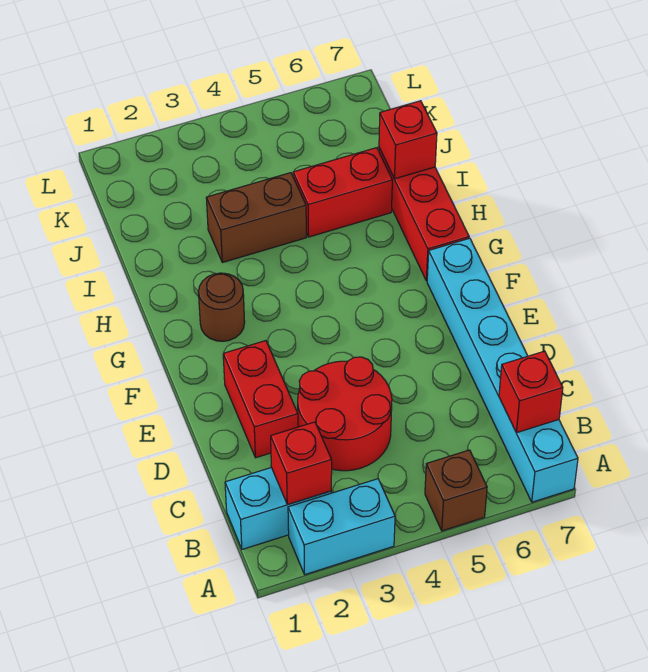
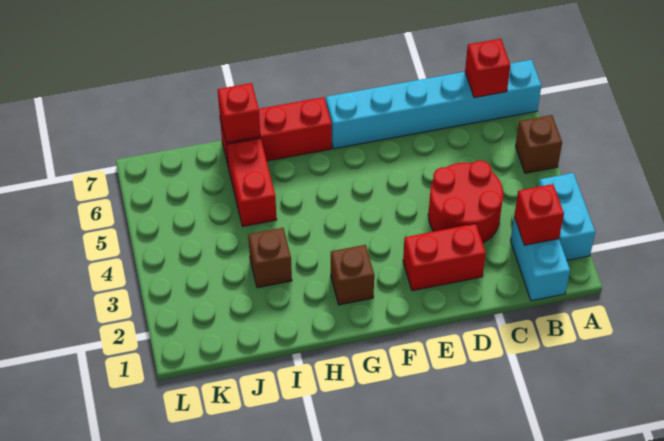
brown 1x1 round brick [199,273,245,341] -> brown 1x1 brick [331,245,374,305]
brown 1x2 brick [206,173,306,263] -> brown 1x1 brick [248,228,292,288]

